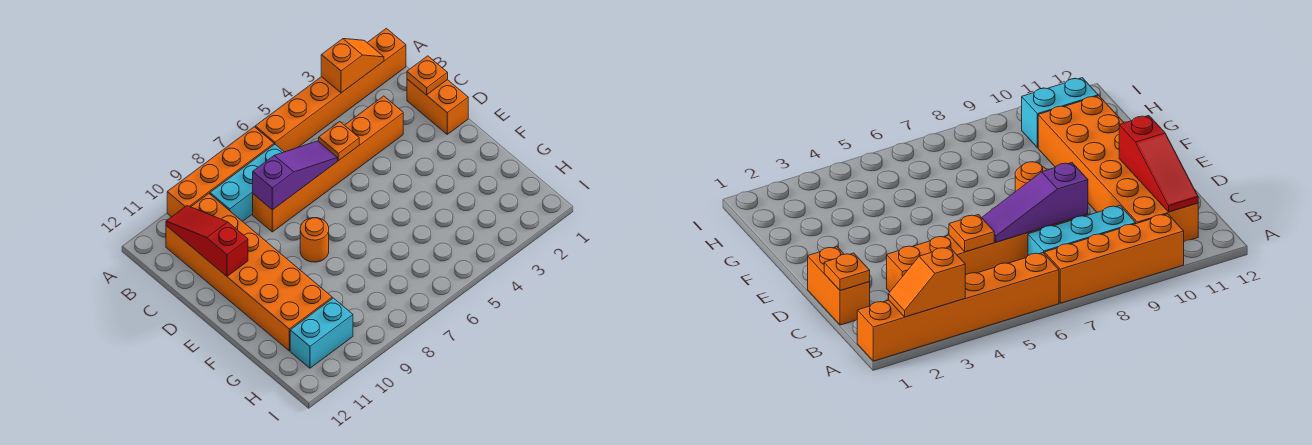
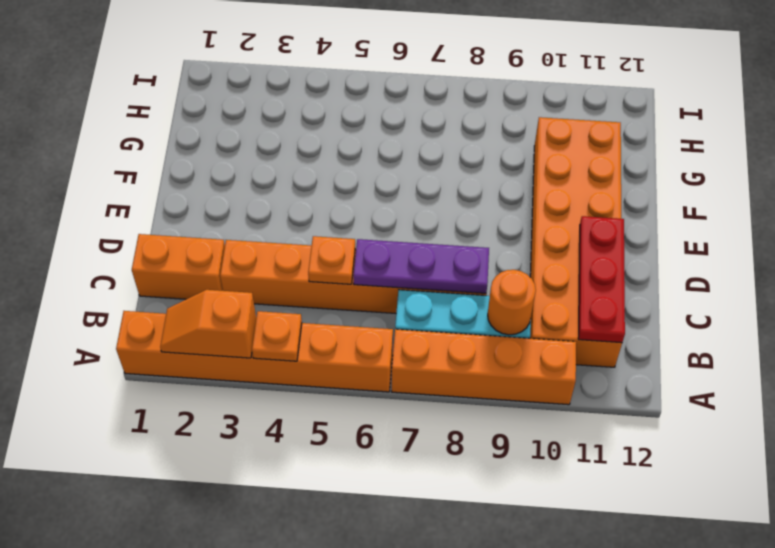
red 1x3 slope [166,206,248,276] -> red 1x3 plate [578,216,625,343]
orange 1x2 brick [407,79,468,134] -> orange 1x2 brick turned to [132,234,225,299]
orange 1x1 plate [407,56,448,95] -> orange 1x1 plate moved to [252,311,302,361]
purple 1x3 slope [253,141,337,210] -> purple 1x3 plate [353,239,489,293]
orange 1x1 round brick [300,218,329,262] -> orange 1x1 round brick moved to [488,270,536,335]
cyan 1x2 brick [290,298,353,368] -> none

